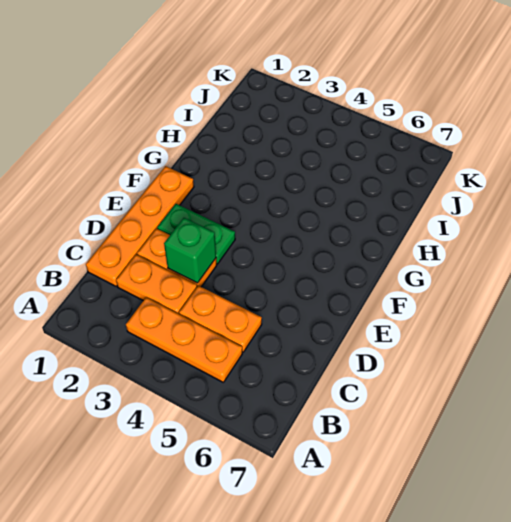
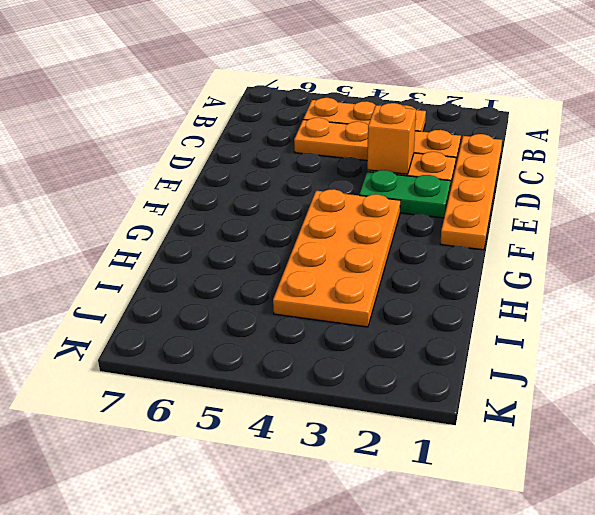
green 1x1 brick [164,218,216,283] -> orange 1x1 brick [367,103,416,174]
none -> orange 2x4 plate [273,189,400,327]

